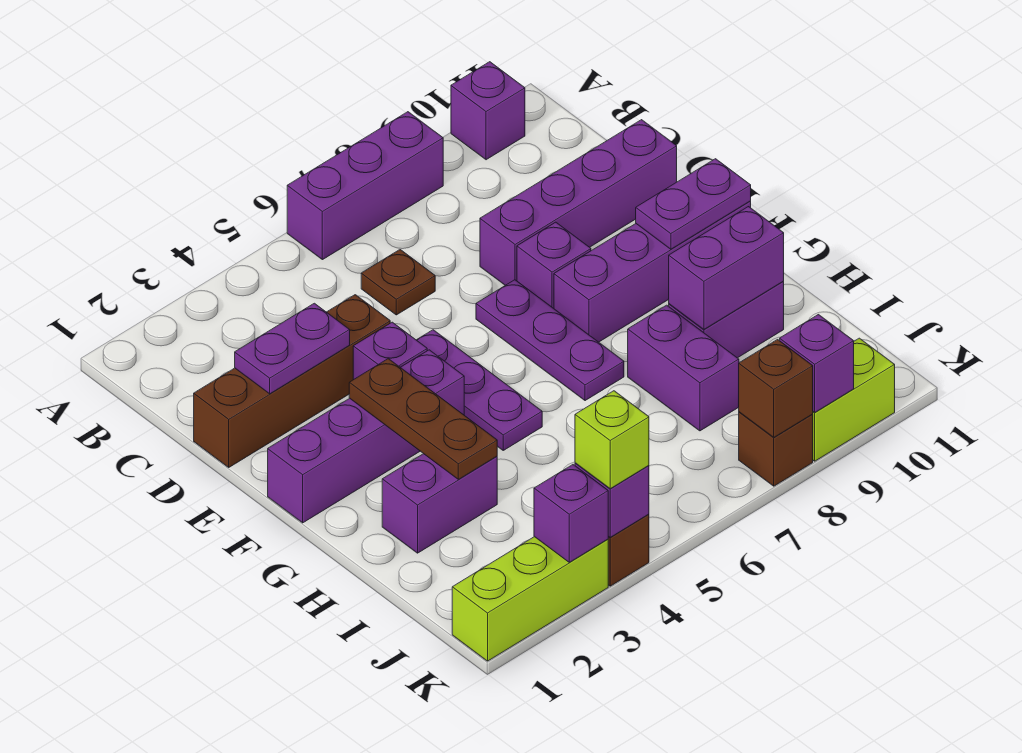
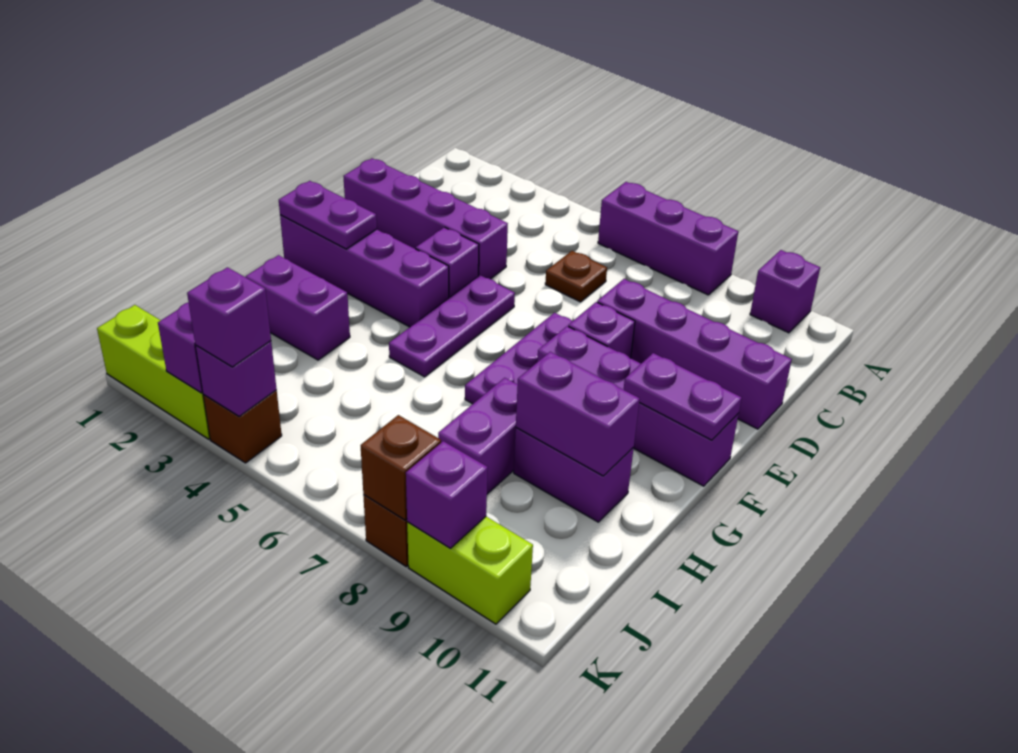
brown 1x4 brick [194,295,390,467] -> purple 1x4 brick [343,158,508,279]
purple 1x2 plate [235,303,350,394] -> purple 1x2 plate moved to [279,181,377,249]
brown 1x3 plate [349,359,497,479] -> none
lime 1x1 brick [575,391,649,489] -> purple 1x1 brick [187,267,271,367]

